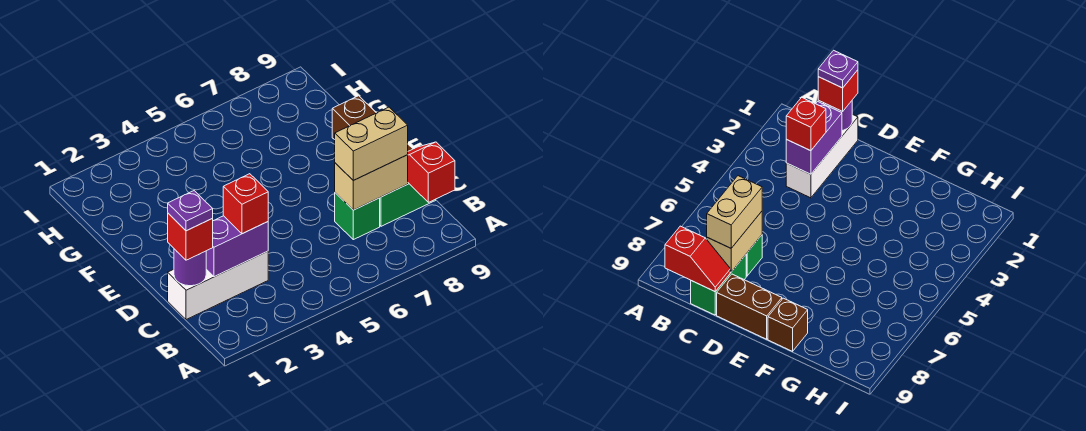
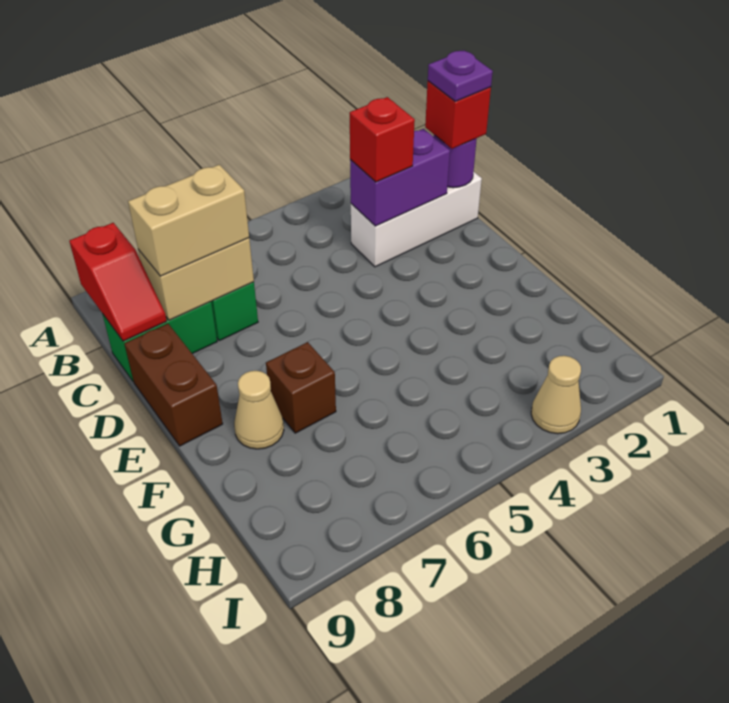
none -> tan 1x1 cone [234,371,284,449]
brown 1x1 brick [332,96,376,140] -> brown 1x1 brick moved to [266,342,336,433]
none -> tan 1x1 cone [531,356,581,434]

